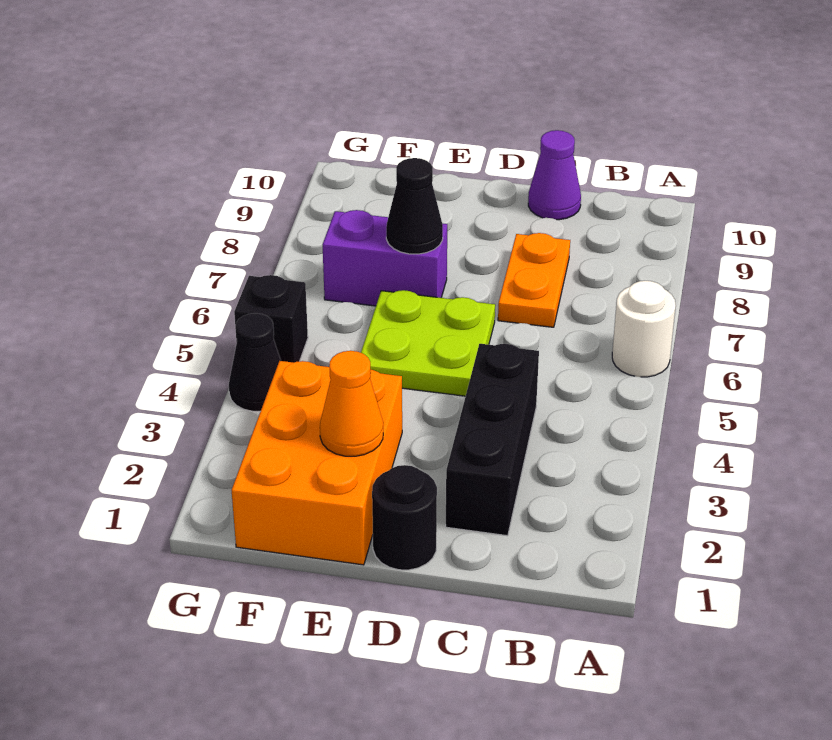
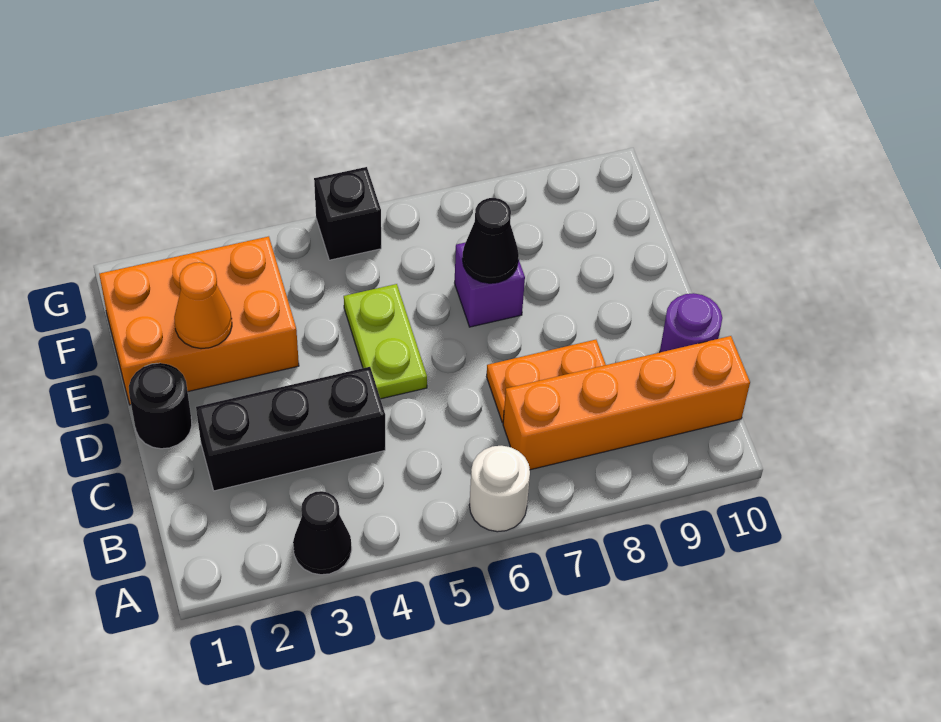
none -> orange 1x4 brick [503,336,750,470]
purple 1x1 cone [528,130,581,220] -> purple 1x1 round brick [660,293,722,352]
lime 2x2 plate [361,290,495,396] -> lime 1x2 plate [344,284,427,399]
purple 1x2 brick [322,210,447,306] -> purple 1x1 brick [455,242,525,327]
black 1x1 cone [229,313,281,411] -> black 1x1 cone moved to [293,491,352,575]

